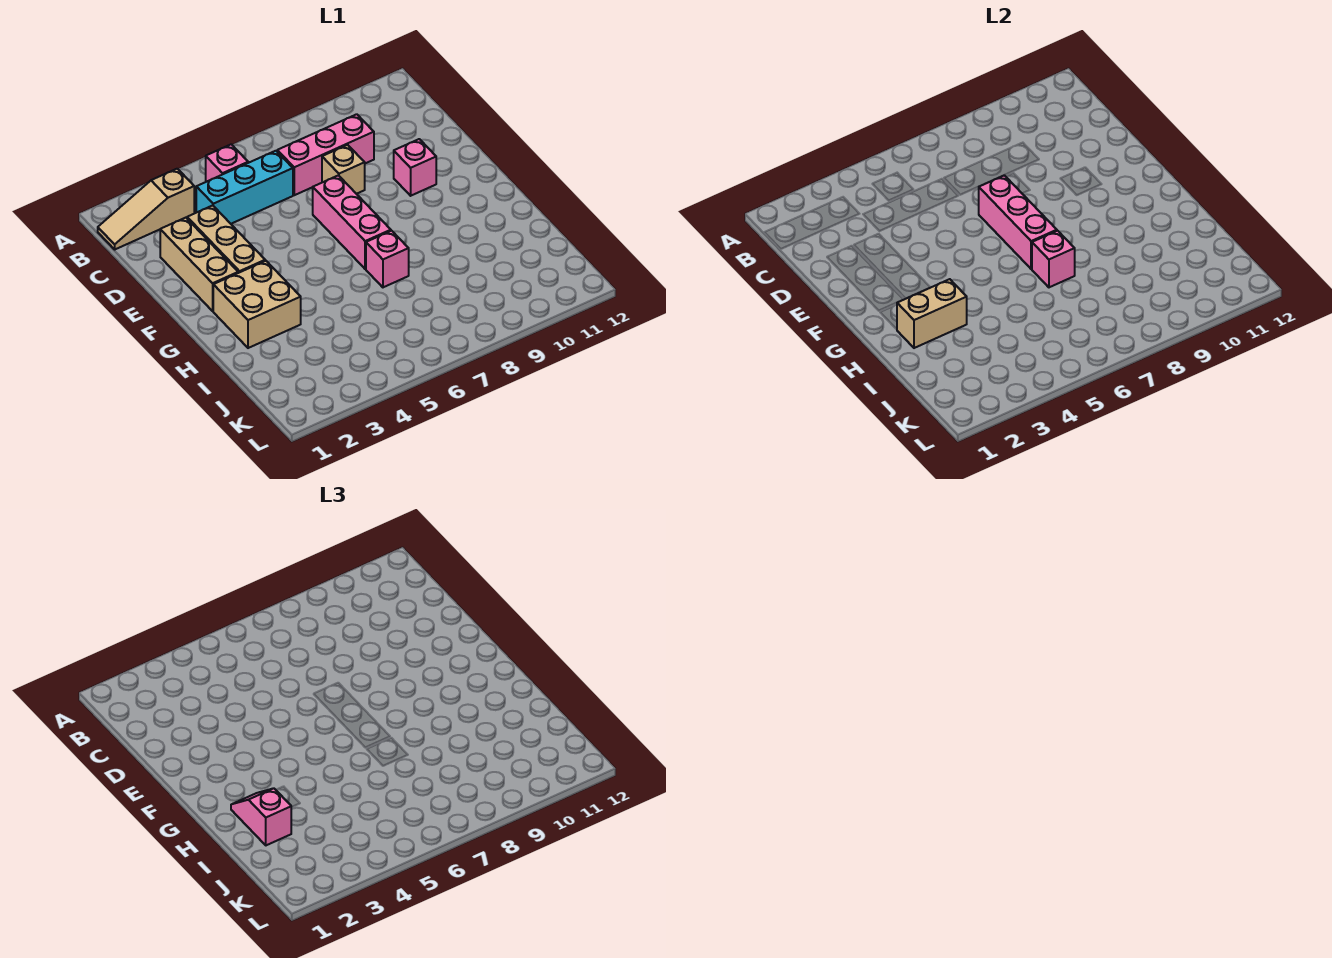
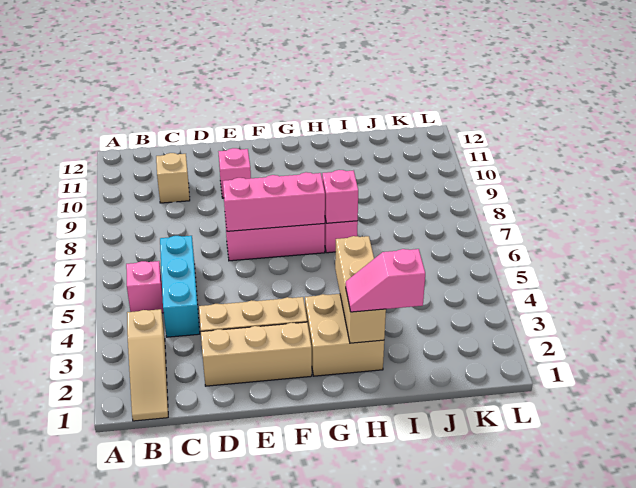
pink 1x3 brick [277,114,374,195] -> none
tan 1x1 brick [322,145,365,194] -> tan 1x1 brick moved to [156,153,190,203]
tan 1x2 brick [897,279,967,348] -> tan 1x3 brick [335,236,386,343]

